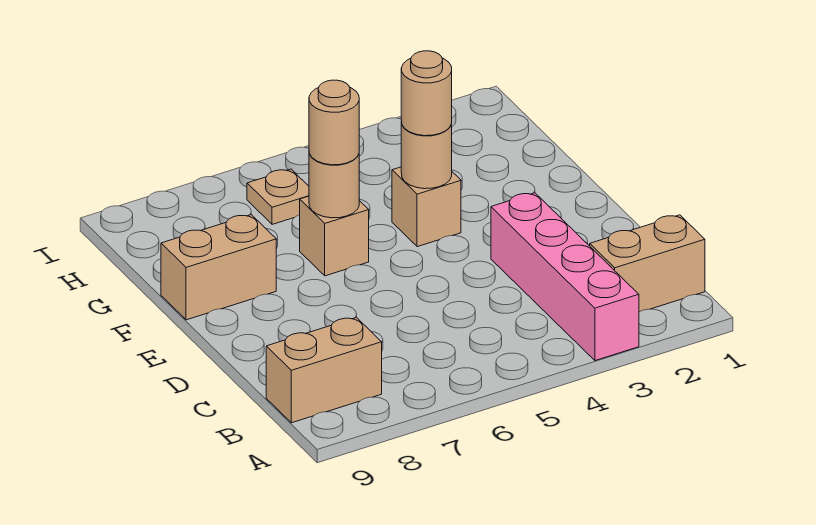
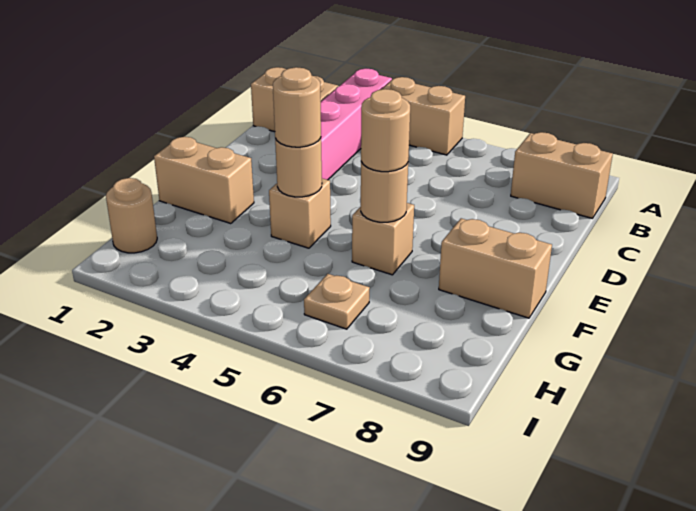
none -> tan 1x2 brick [381,77,465,155]
none -> tan 1x2 brick [154,137,254,224]
none -> tan 1x1 round brick [106,178,157,253]

